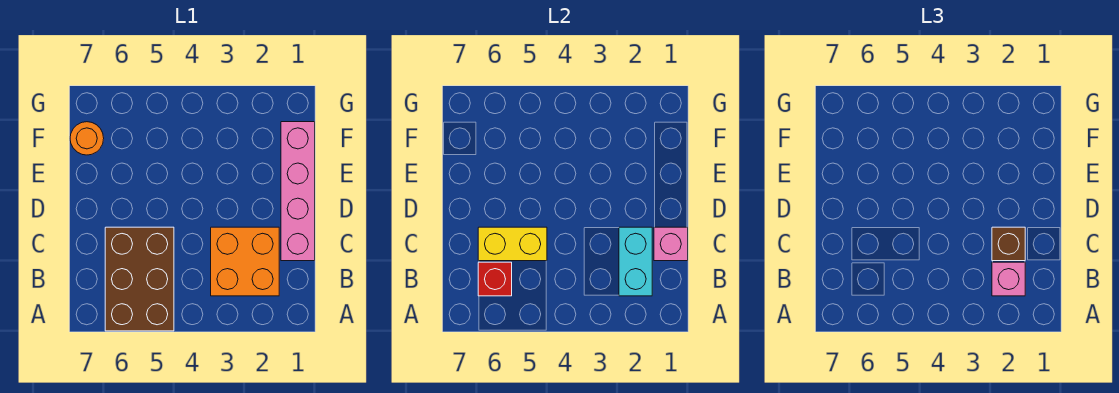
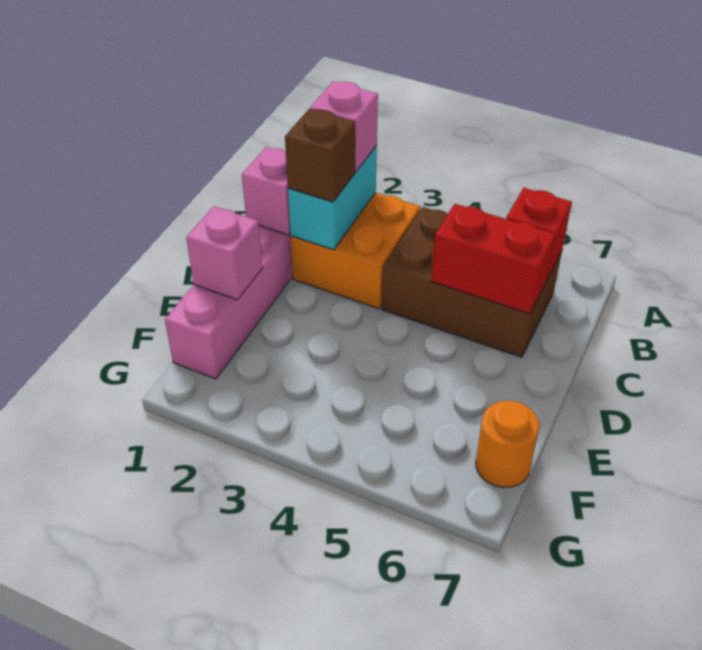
brown 2x3 brick [105,227,174,331] -> brown 2x3 brick turned to [382,207,562,357]
yellow 1x2 brick [478,227,547,261] -> red 1x2 brick [431,204,555,314]
none -> pink 1x1 brick [186,206,263,300]

